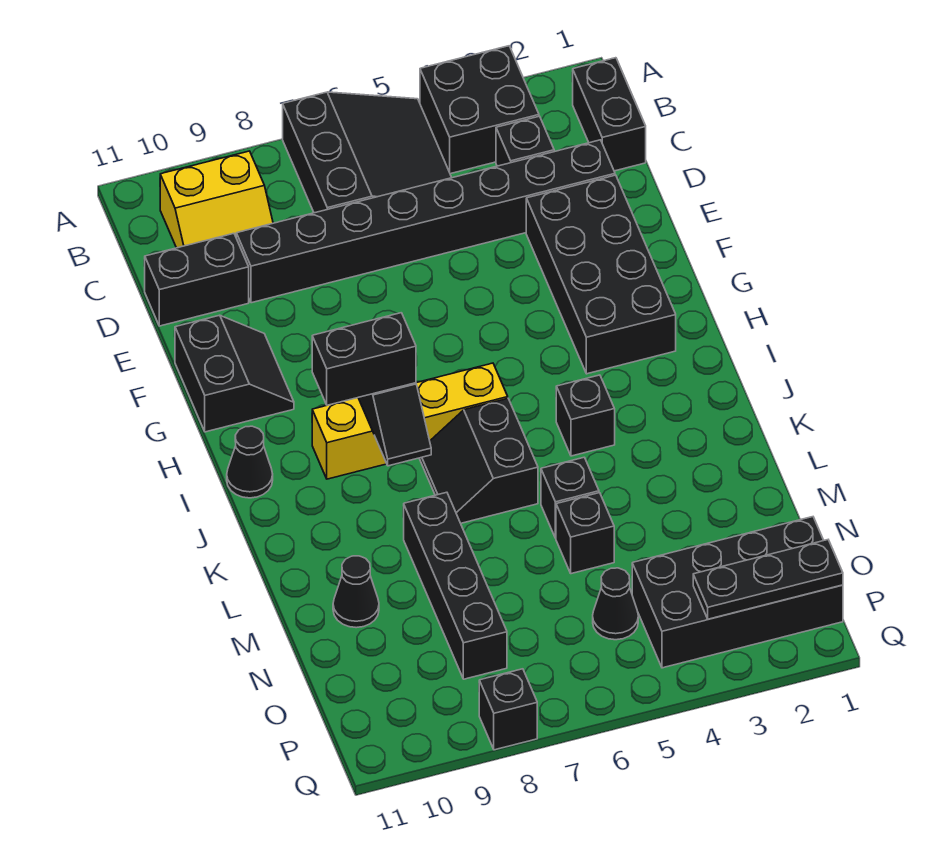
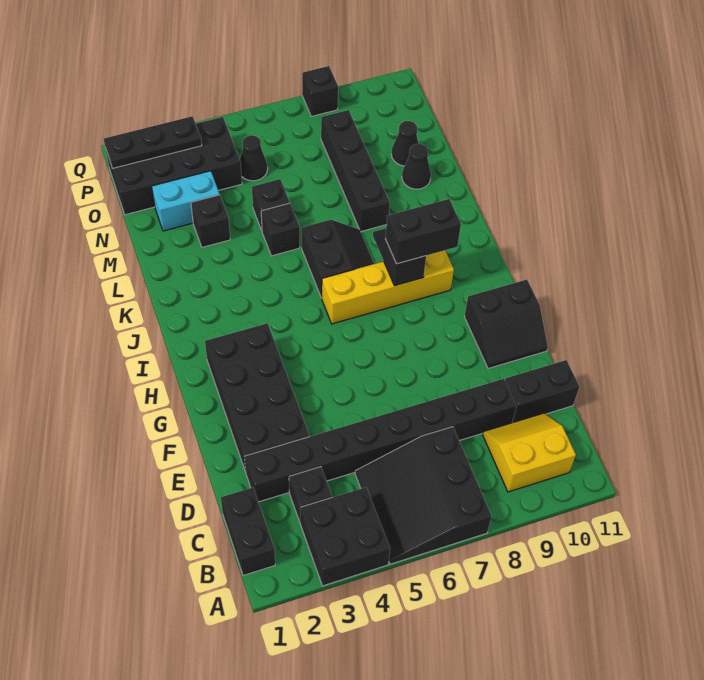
black 2x2 slope [175,315,294,432] -> black 2x2 slope turned to [464,280,548,368]
black 1x1 cone [227,426,273,498] -> black 1x1 cone moved to [391,121,419,166]
black 1x1 brick [556,375,615,456] -> black 1x1 brick moved to [191,195,230,247]
none -> cyan 1x2 brick [152,171,220,231]

